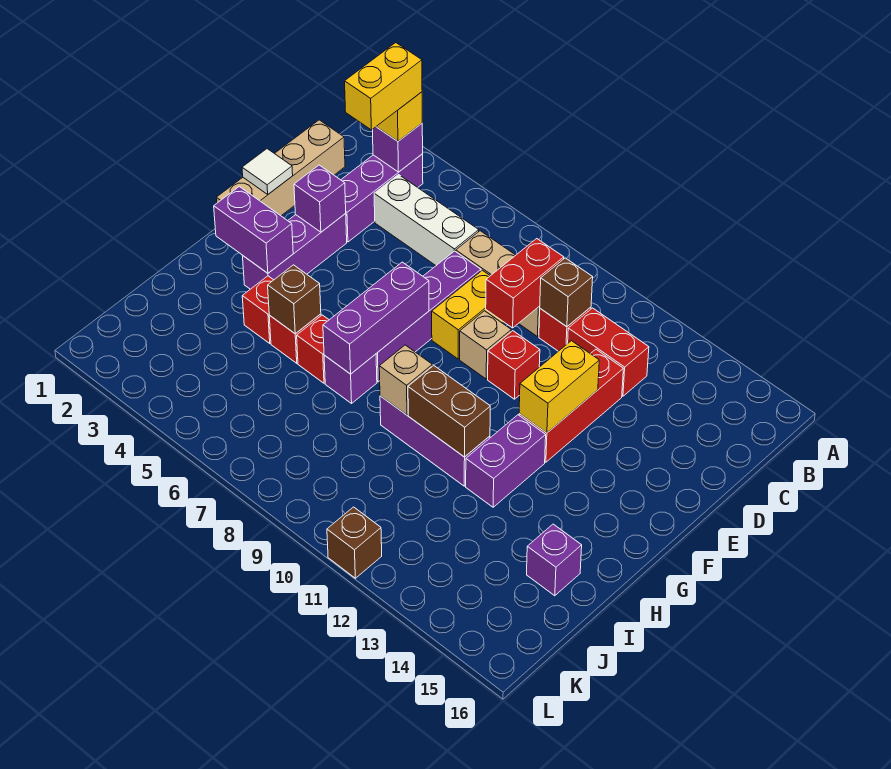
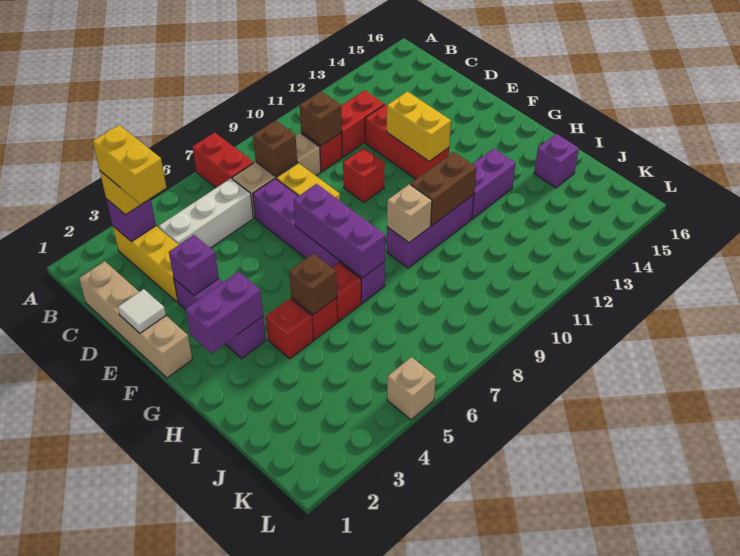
purple 1x3 brick [341,154,423,242] -> yellow 1x3 brick [113,226,178,302]
red 1x2 brick [486,239,564,328] -> red 1x2 brick moved to [193,132,254,188]
tan 1x1 brick [460,311,511,379] -> tan 1x1 brick moved to [387,357,436,420]
purple 1x2 brick [466,415,546,507] -> purple 1x2 brick turned to [472,148,516,219]
brown 1x1 brick [327,507,382,578] -> brown 1x1 brick moved to [253,120,297,176]

